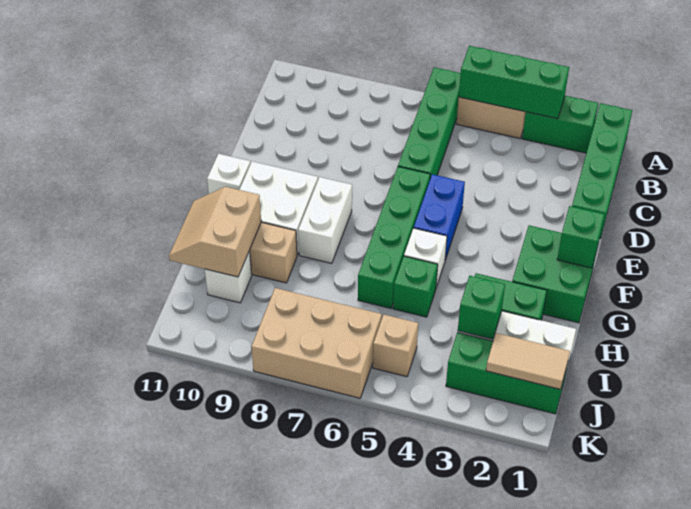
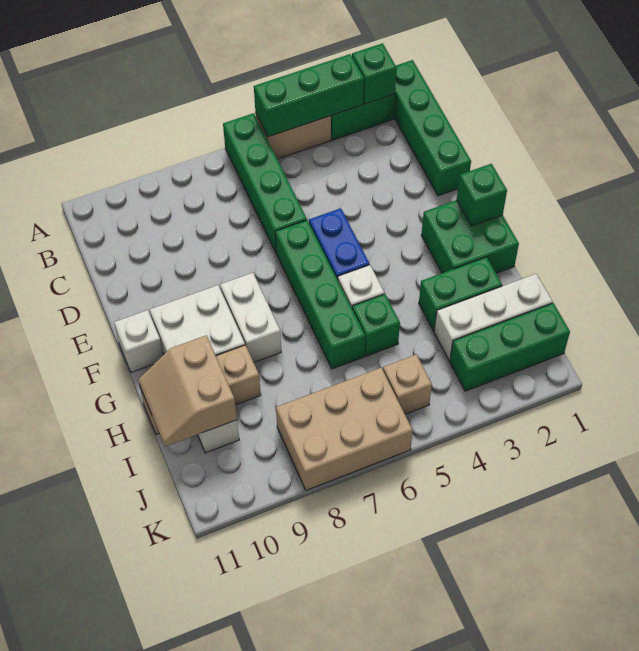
green 1x1 brick [458,276,505,339] -> green 1x1 brick moved to [352,43,396,104]
tan 1x2 tile [486,333,570,389] -> none

